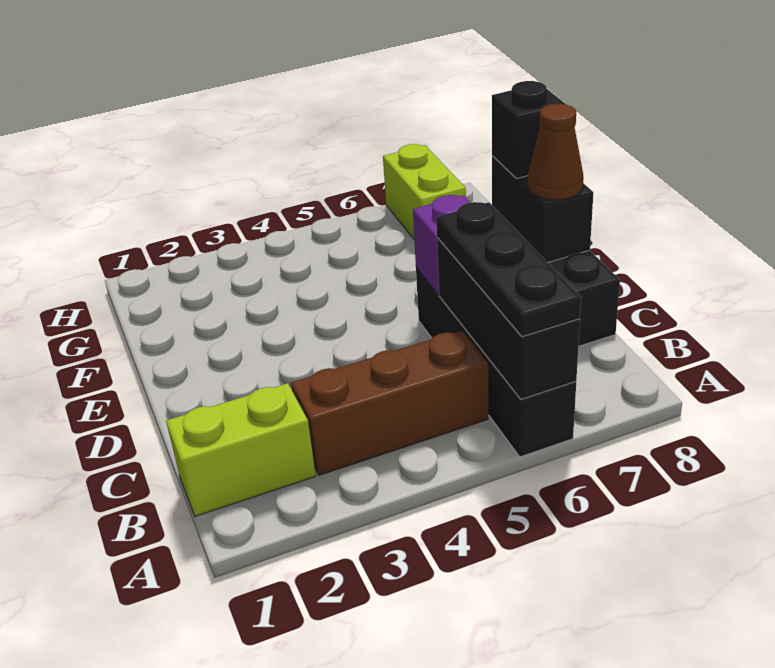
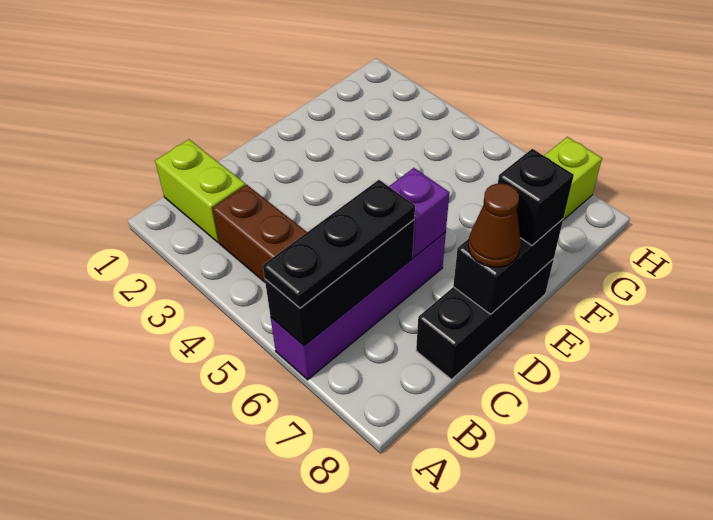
black 1x4 brick [416,267,576,457] -> purple 1x4 brick [271,232,446,380]

